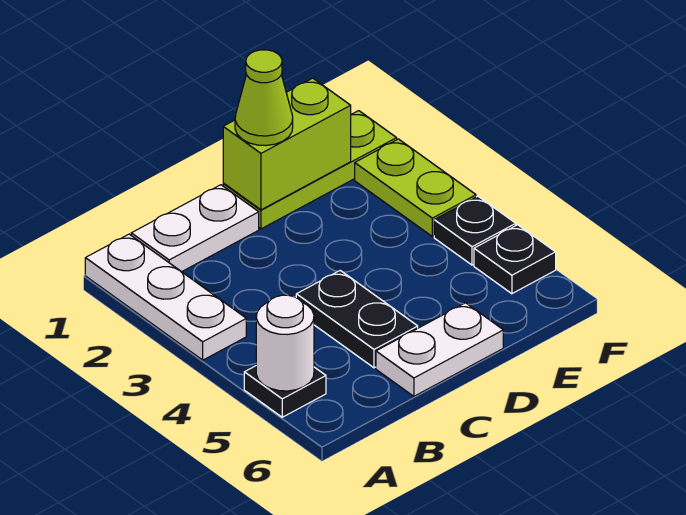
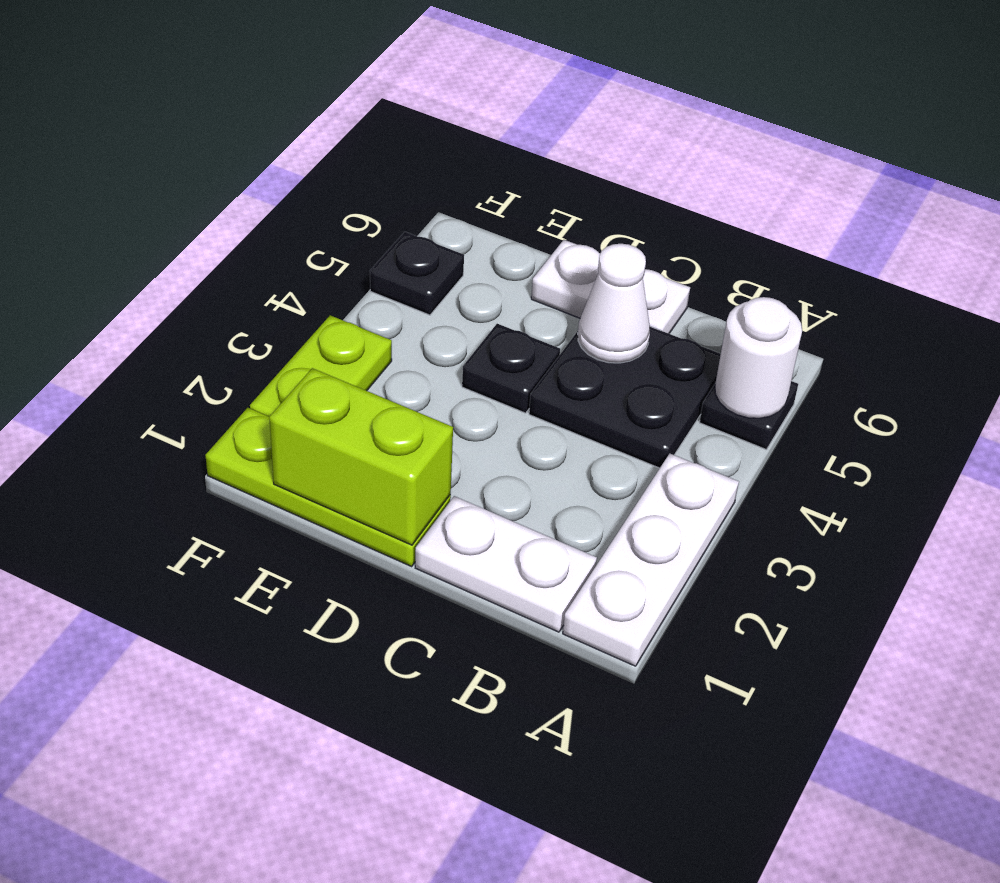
black 1x2 plate [296,271,418,368] -> black 2x2 plate [529,327,721,468]
none -> white 1x1 cone [578,244,650,363]
lime 1x1 cone [235,50,293,146] -> none
black 1x1 plate [434,196,516,265] -> black 1x1 plate moved to [462,324,560,413]

